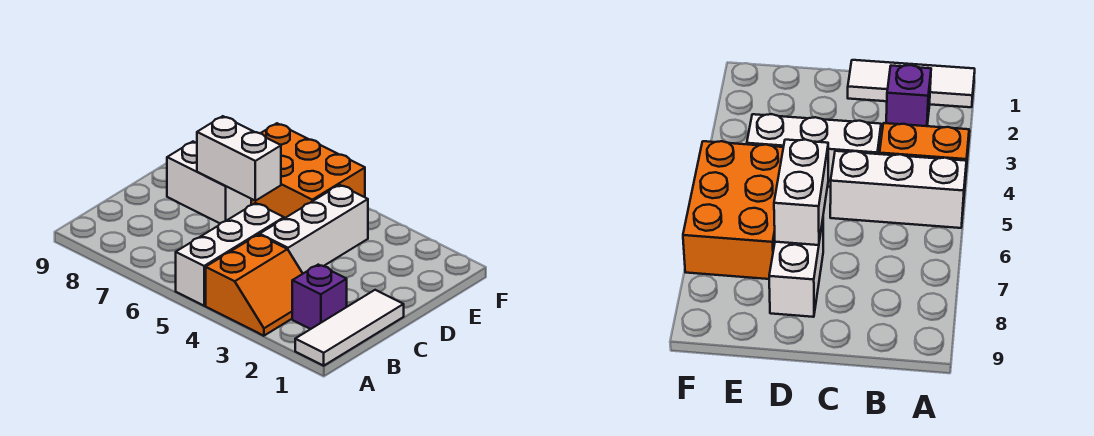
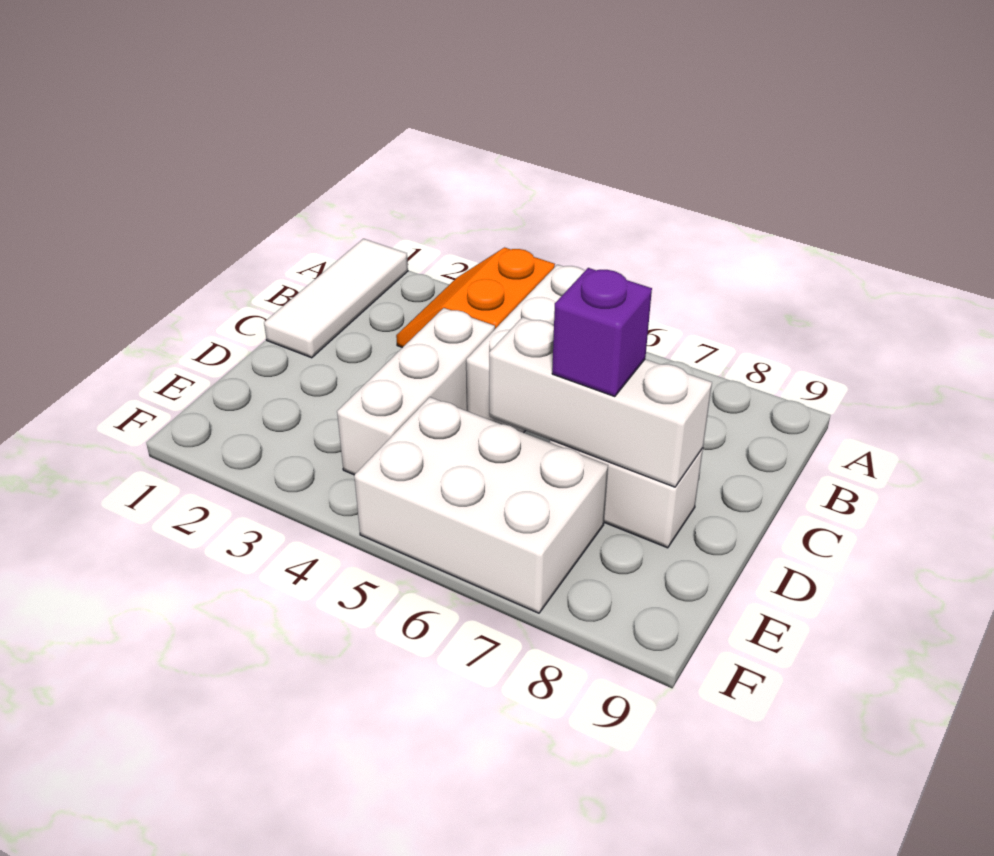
purple 1x1 brick [292,265,347,329] -> purple 1x1 brick moved to [552,268,652,397]
white 1x2 brick [197,116,281,201] -> white 1x3 brick [489,317,712,487]
orange 2x3 brick [251,123,365,218] -> white 2x3 brick [354,397,608,613]

